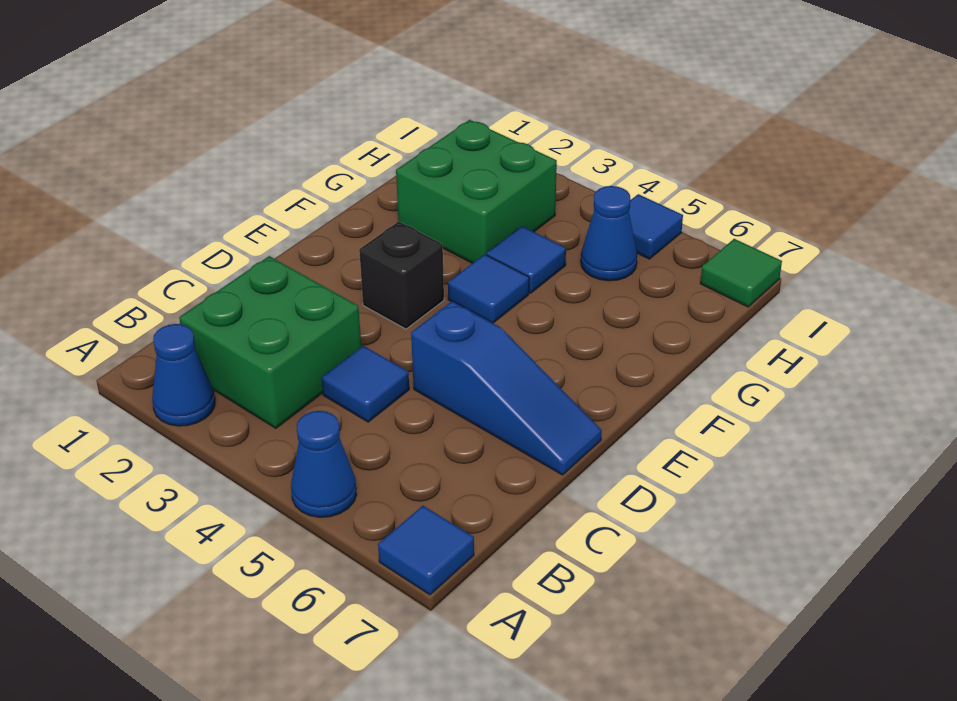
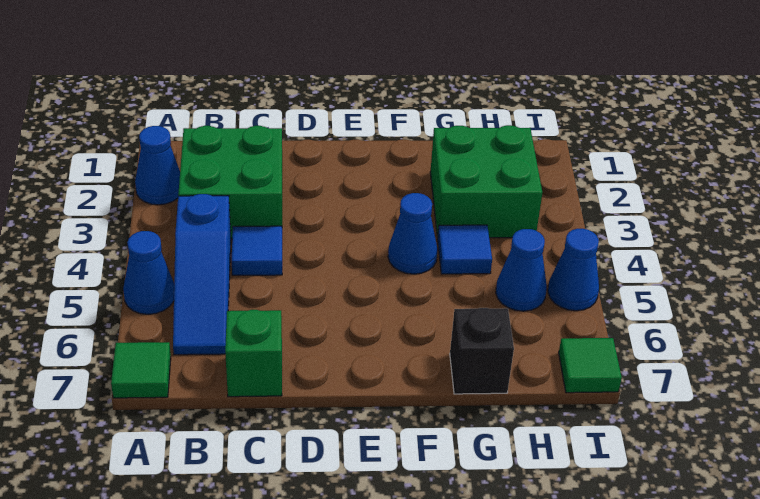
blue 1x1 tile [378,506,474,595] -> green 1x1 tile [111,342,171,398]
none -> green 1x1 brick [225,310,282,397]
blue 1x3 slope [411,301,602,475] -> blue 1x3 slope moved to [173,194,231,355]
black 1x1 brick [359,221,444,329] -> black 1x1 brick moved to [450,308,514,394]
blue 1x1 tile [448,254,529,323] -> blue 1x1 cone [388,193,438,274]
blue 1x1 tile [629,194,683,259] -> blue 1x1 cone [548,229,599,311]

